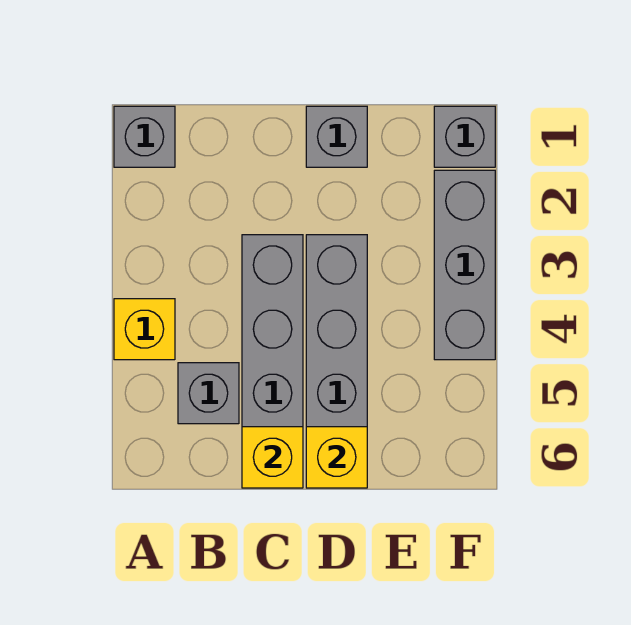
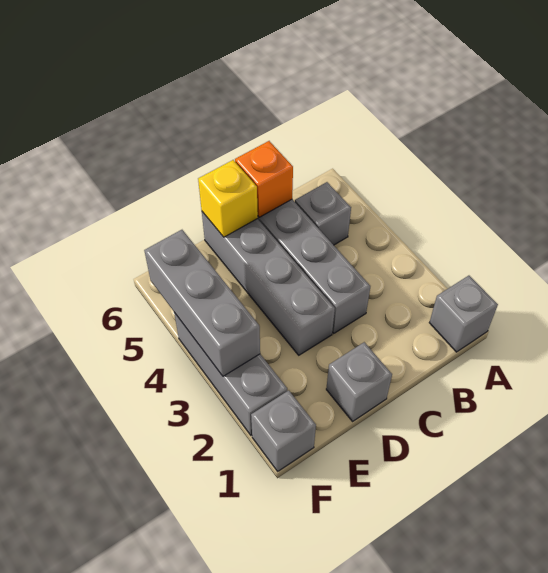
yellow 1x1 brick [114,299,175,360] -> none
yellow 1x1 brick [242,427,303,488] -> orange 1x1 brick [235,141,293,217]
none -> grey 1x3 brick [144,230,260,376]

